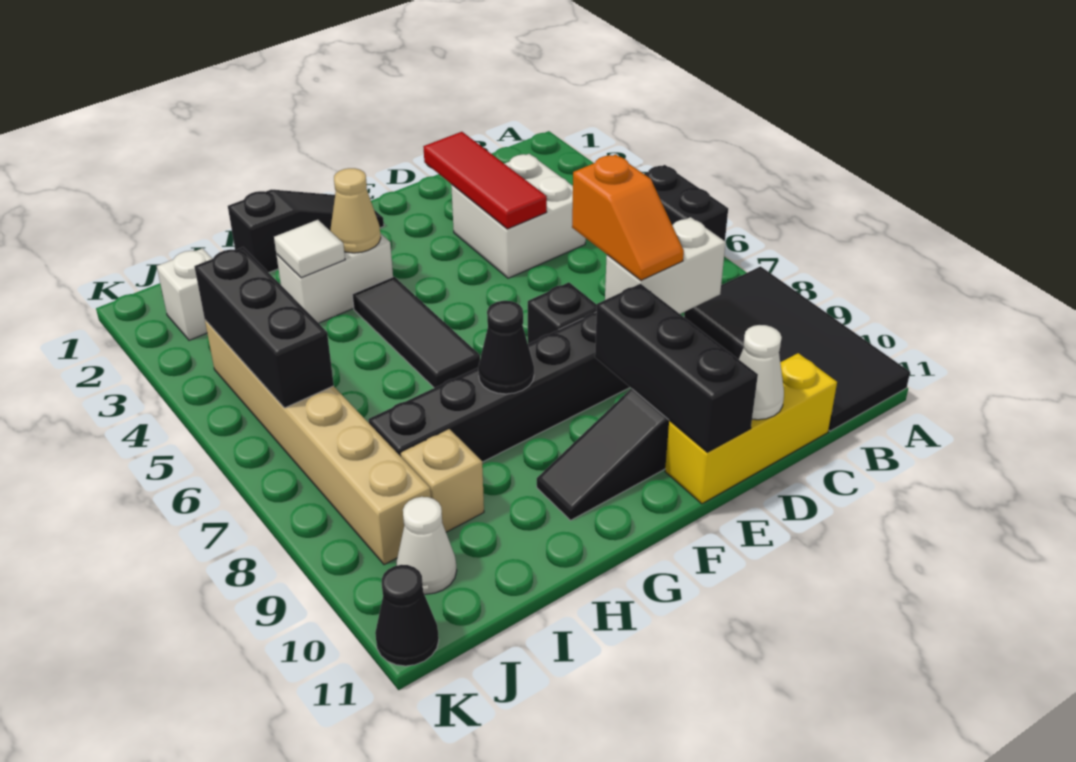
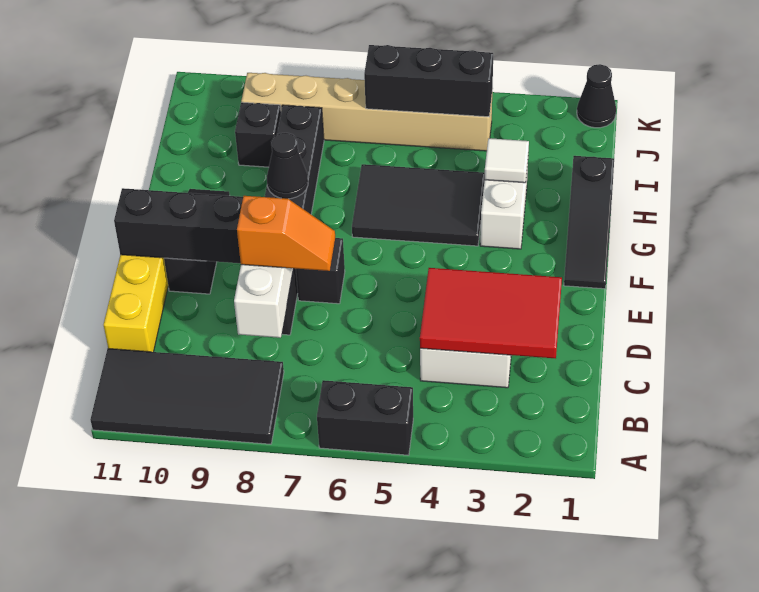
red 1x3 tile [423,132,547,229] -> red 2x3 tile [420,268,562,359]
orange 1x2 slope [572,154,684,280] -> orange 1x2 slope turned to [237,196,335,271]
white 1x1 cone [739,325,784,420] -> none
tan 1x1 cone [330,168,381,253] -> none
black 1x3 tile [352,277,480,388] -> black 2x3 tile [352,164,485,246]
tan 1x1 brick [401,429,484,532] -> black 1x1 brick [235,102,281,167]
white 1x1 brick [157,248,212,340] -> none
white 1x1 cone [396,497,457,594] -> none
black 1x1 cone [375,565,439,666] -> black 1x1 cone moved to [577,64,616,128]

